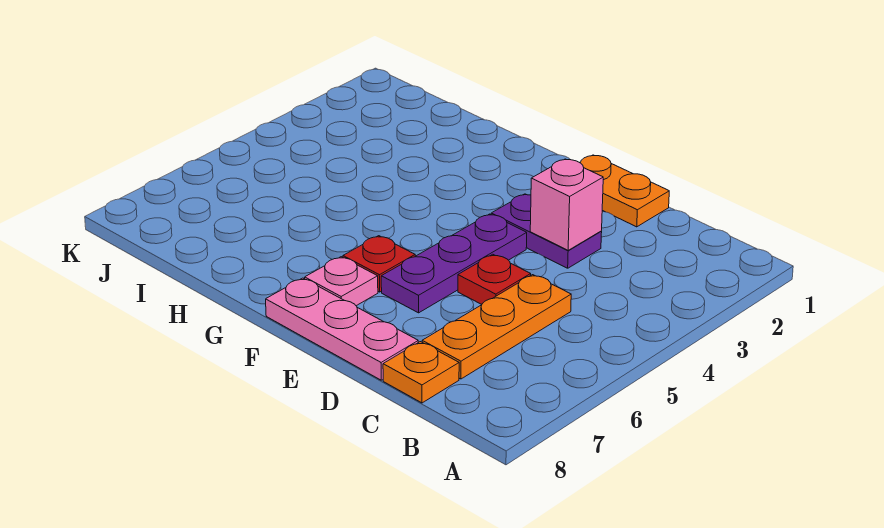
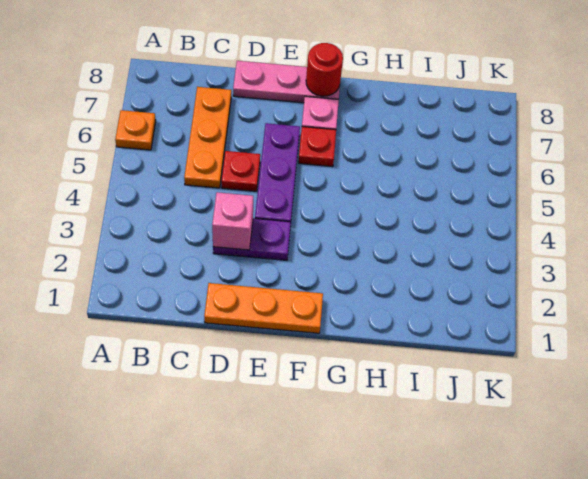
orange 1x1 plate [383,342,459,403] -> orange 1x1 plate moved to [115,110,156,150]
orange 1x2 plate [580,155,669,227] -> orange 1x3 plate [204,283,323,333]
none -> red 1x1 round brick [306,43,343,96]

